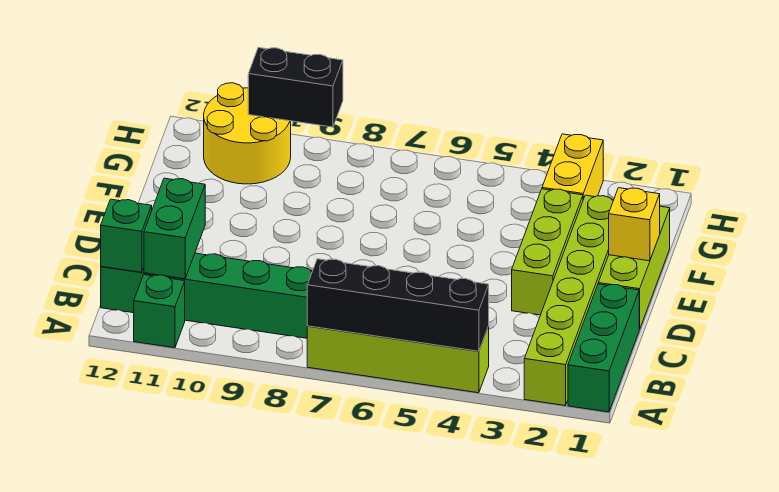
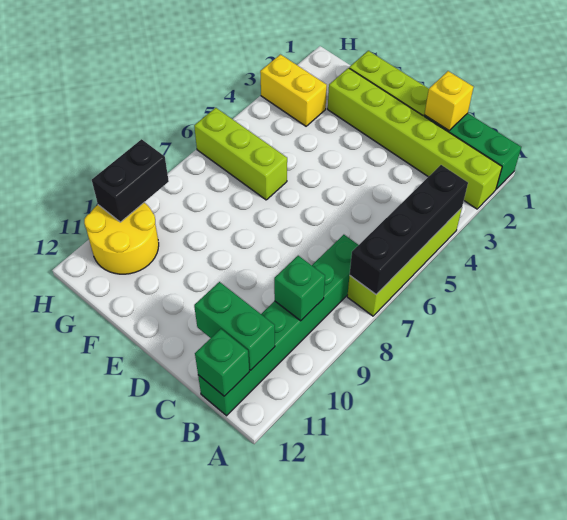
green 1x1 brick [134,275,185,348] -> green 1x1 brick moved to [274,256,325,321]
lime 1x3 brick [512,189,583,315] -> lime 1x3 brick moved to [194,108,287,200]
yellow 1x1 brick [609,188,660,261] -> yellow 1x1 brick moved to [424,71,474,130]

